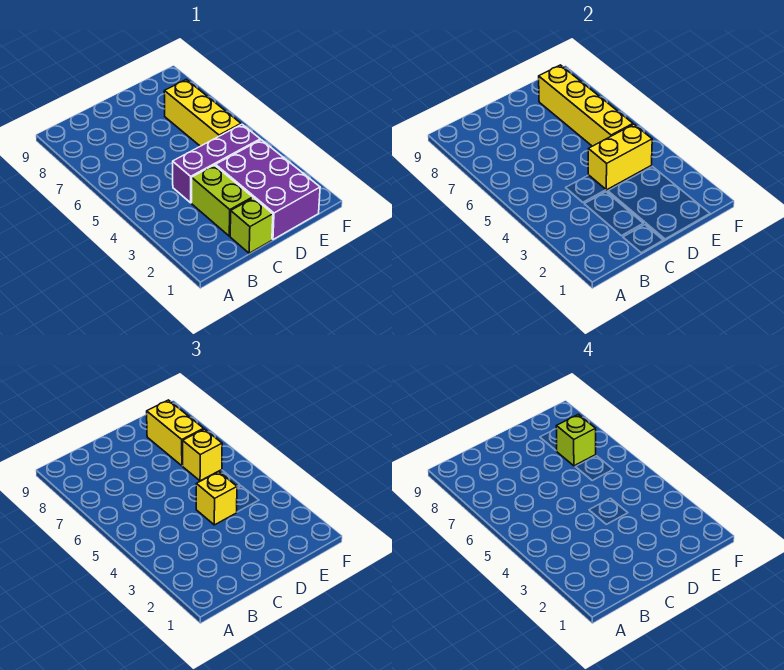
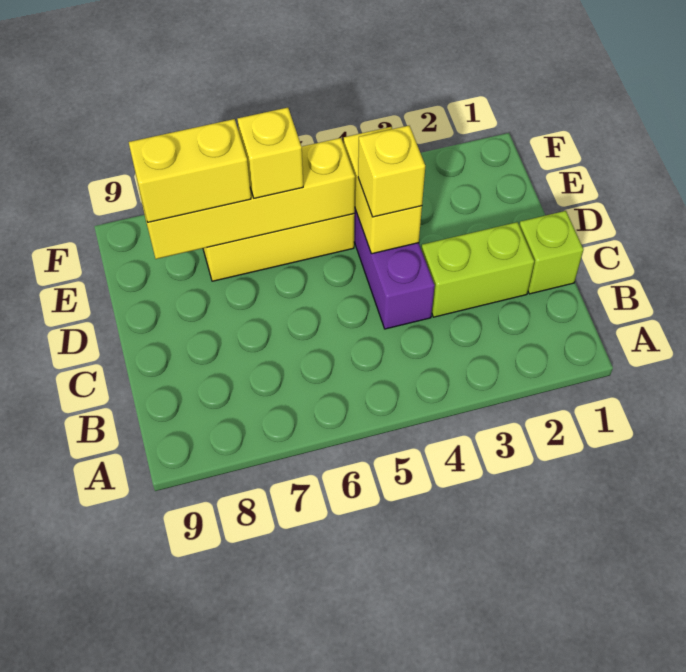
purple 2x3 brick [216,140,320,240] -> none
lime 1x1 brick [556,414,596,466] -> none

